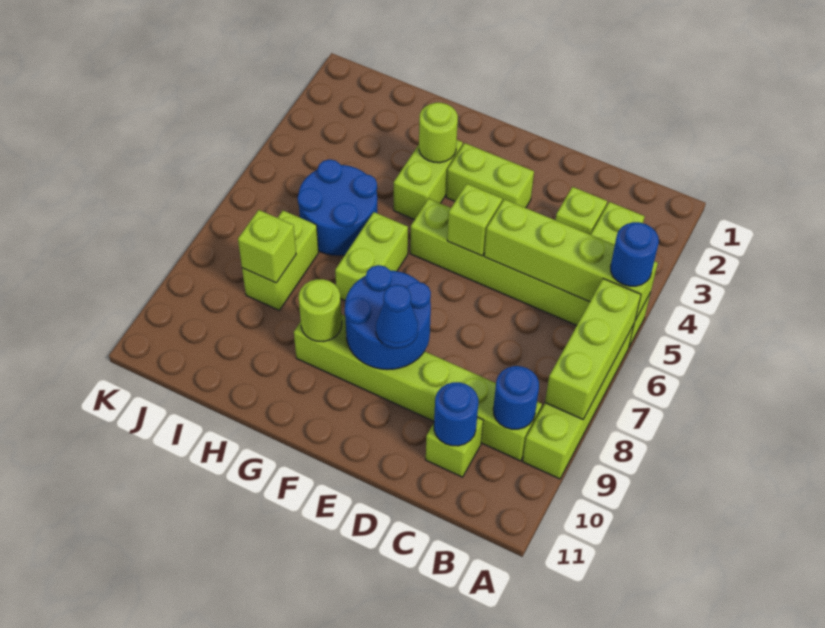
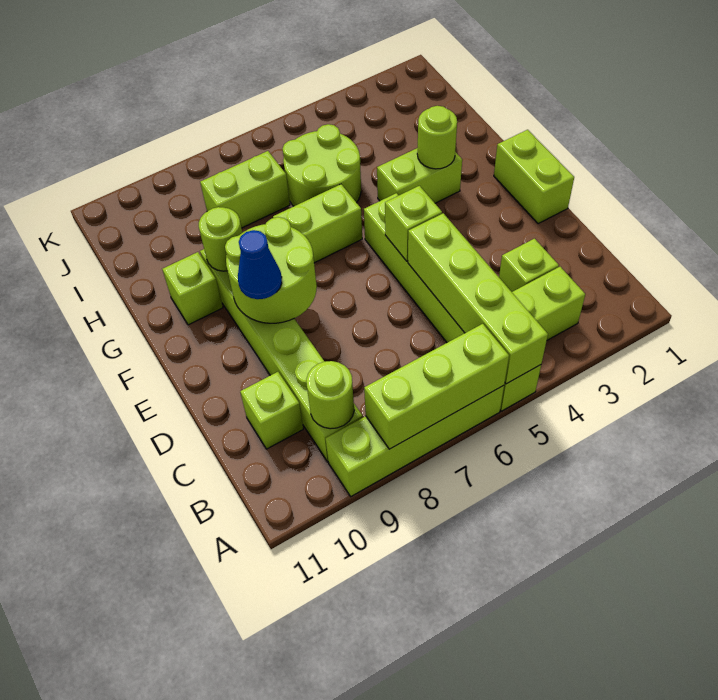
blue 1x1 round brick [611,222,659,286] -> none
blue 1x1 round brick [493,366,539,429] -> lime 1x1 round brick [306,361,354,429]
blue 1x1 round brick [434,382,478,446] -> none
lime 1x2 brick [446,143,534,208] -> lime 1x2 brick moved to [494,130,574,224]
blue 2x2 round brick [345,265,431,370] -> lime 2x2 round brick [225,217,317,323]
blue 2x2 round brick [298,160,377,256] -> lime 2x2 round brick [282,124,361,206]
lime 1x1 brick [238,210,296,283] -> lime 1x1 brick moved to [162,252,223,325]

